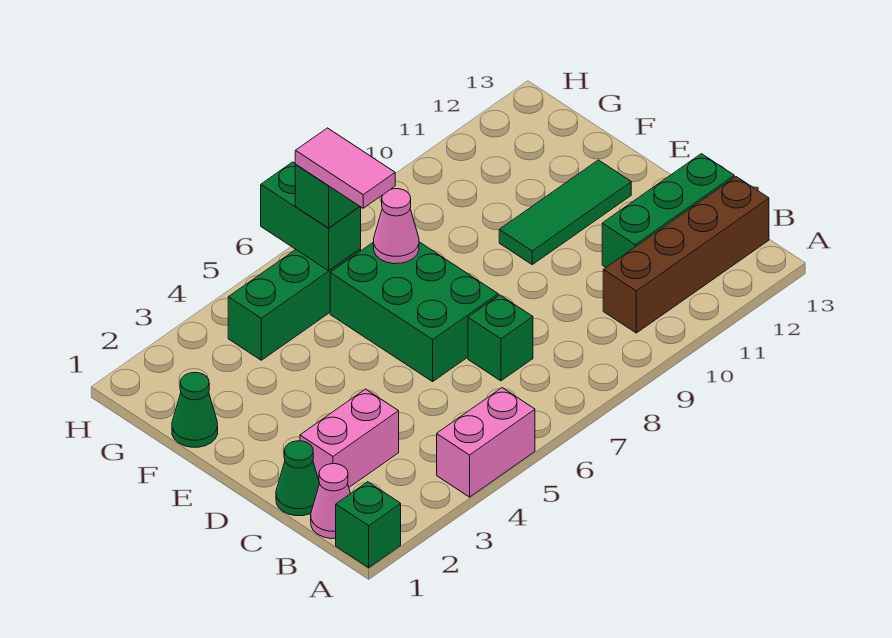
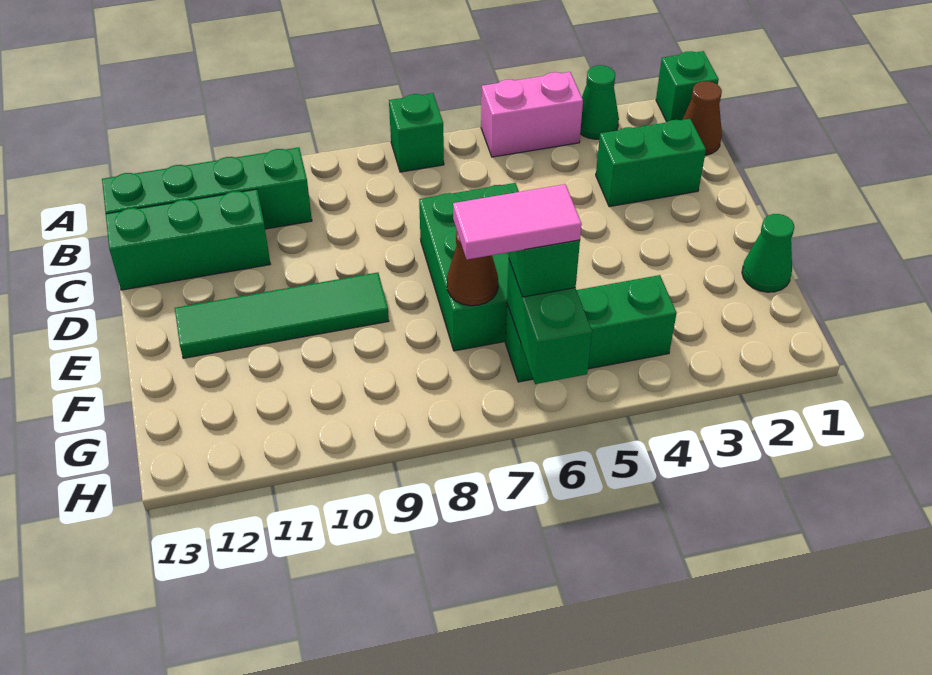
pink 1x1 cone [311,464,350,539] -> brown 1x1 cone [682,81,722,155]
brown 1x4 brick [603,177,769,333] -> green 1x4 brick [102,147,312,229]
green 1x1 cone [276,441,319,516] -> green 1x1 cone moved to [580,65,619,139]
pink 1x2 brick [300,389,399,487] -> green 1x2 brick [596,119,706,207]
green 1x1 brick [468,295,533,381] -> green 1x1 brick moved to [389,93,444,172]
green 1x3 tile [499,160,631,264] -> green 1x4 tile [175,272,389,358]
pink 1x2 tile [295,128,395,208] -> pink 1x2 tile turned to [453,184,582,260]
pink 1x1 cone [374,189,419,264] -> brown 1x1 cone [447,232,498,306]

